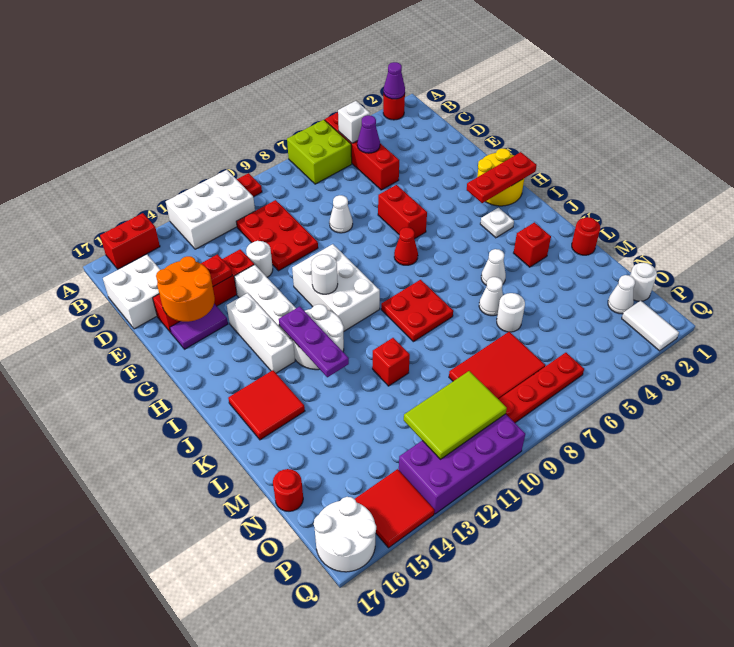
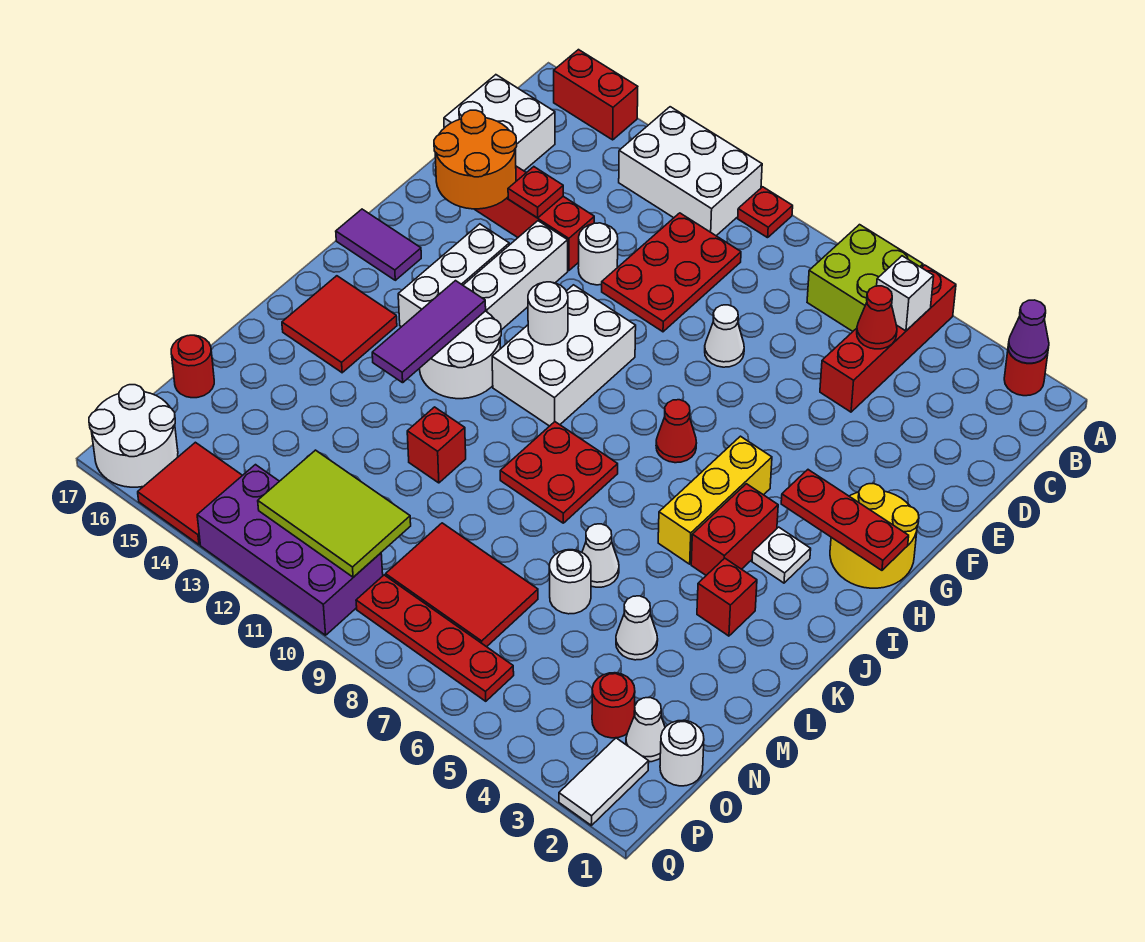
purple 1x1 cone [357,115,380,153] -> red 1x1 cone [857,286,897,349]
red 1x2 brick [378,185,427,239] -> red 1x2 brick moved to [691,484,778,575]
purple 1x2 tile [170,304,228,349] -> purple 1x2 tile moved to [336,209,421,280]
none -> yellow 1x3 brick [658,436,772,564]
purple 1x3 plate [279,306,349,377] -> purple 1x3 tile [372,281,486,383]
white 1x1 cone [481,249,506,285] -> white 1x1 cone moved to [616,596,658,660]
red 1x1 round brick [572,217,600,255] -> red 1x1 round brick moved to [592,673,635,738]

